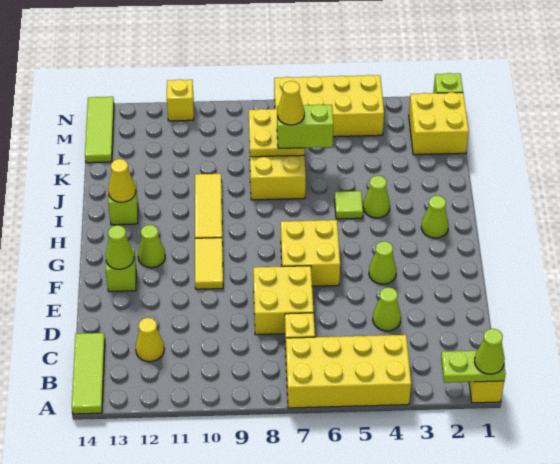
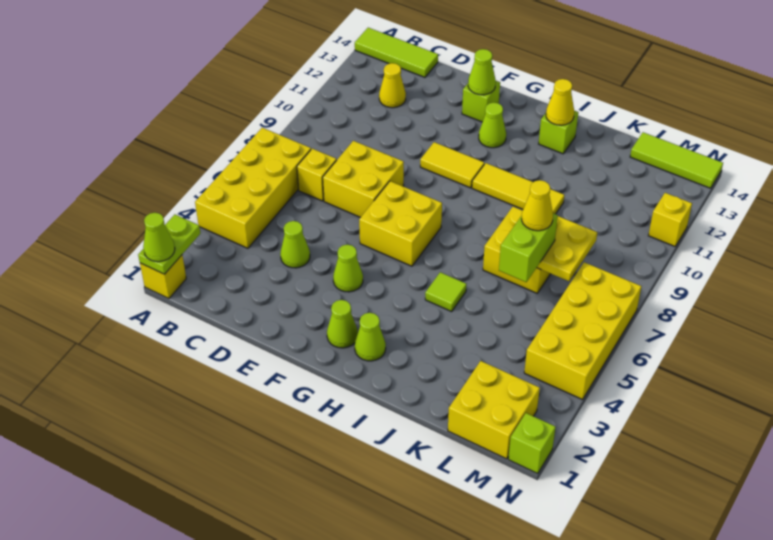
lime 1x1 cone [363,176,390,218] -> lime 1x1 cone moved to [327,300,358,348]

